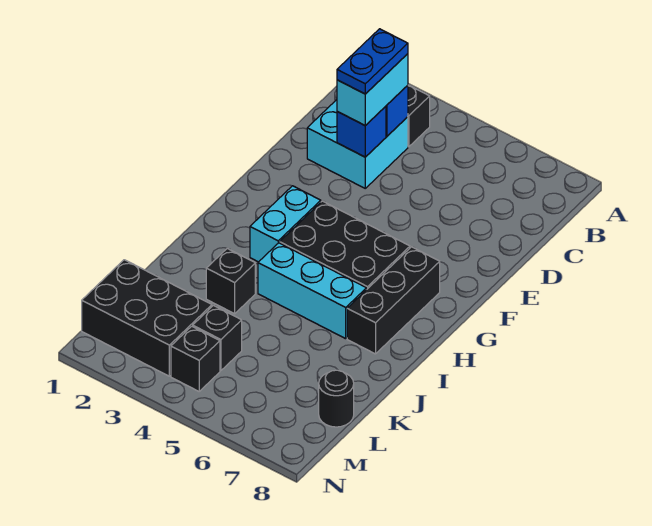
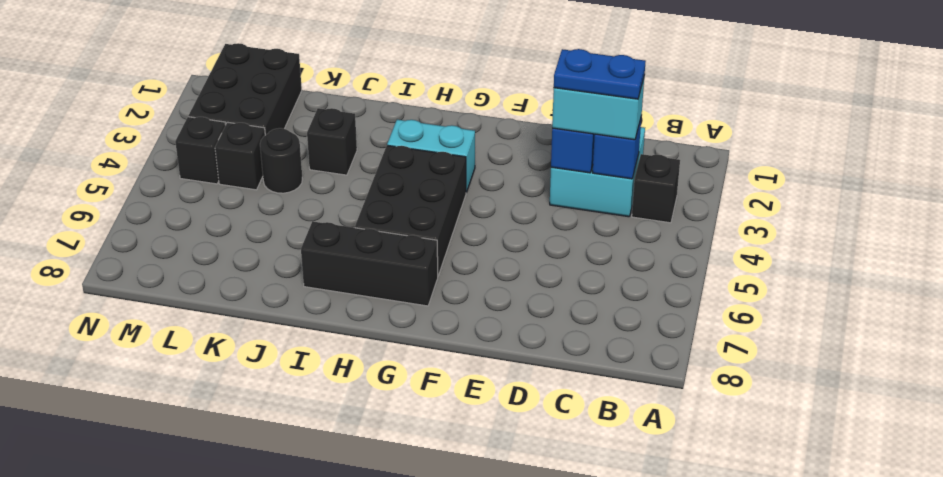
cyan 1x3 brick [258,243,367,339] -> none
black 1x1 round brick [319,370,354,427] -> black 1x1 round brick moved to [260,128,302,193]

